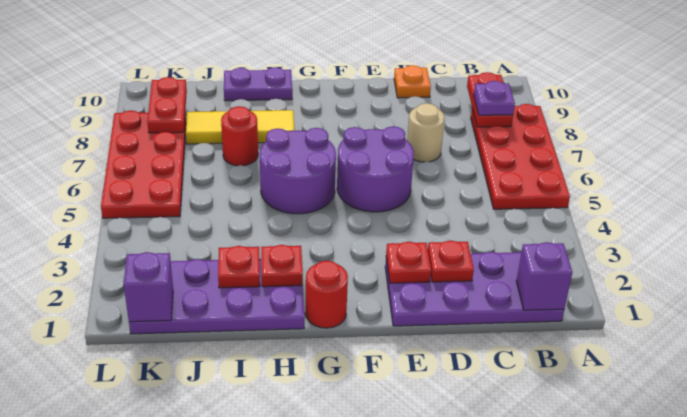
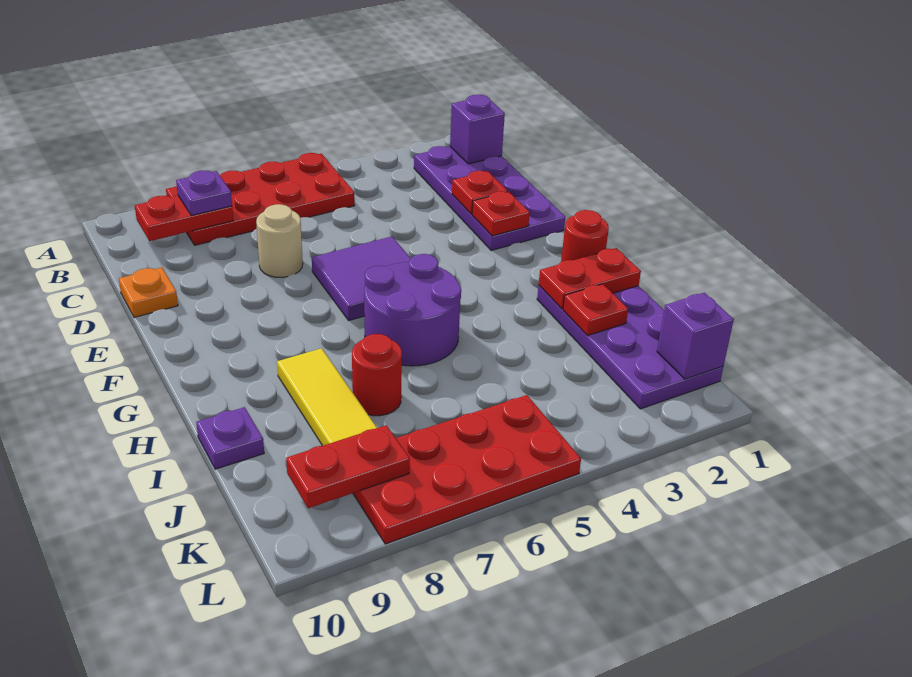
purple 2x2 round brick [337,126,414,212] -> purple 2x2 tile [312,236,411,320]
red 1x1 plate [261,245,303,287] -> red 1x2 plate [539,248,641,309]
purple 1x2 plate [224,67,292,101] -> purple 1x1 plate [196,407,264,469]

